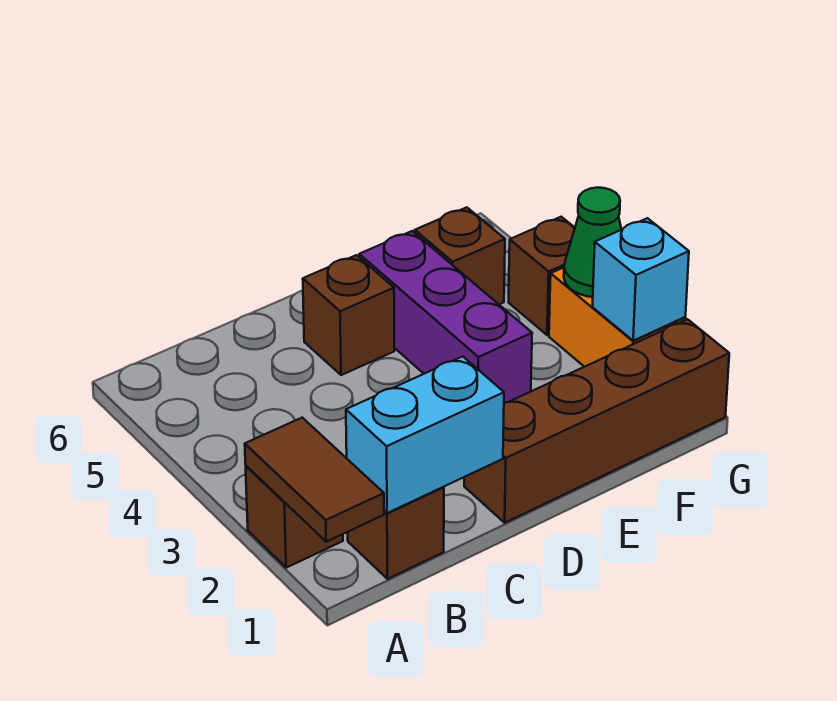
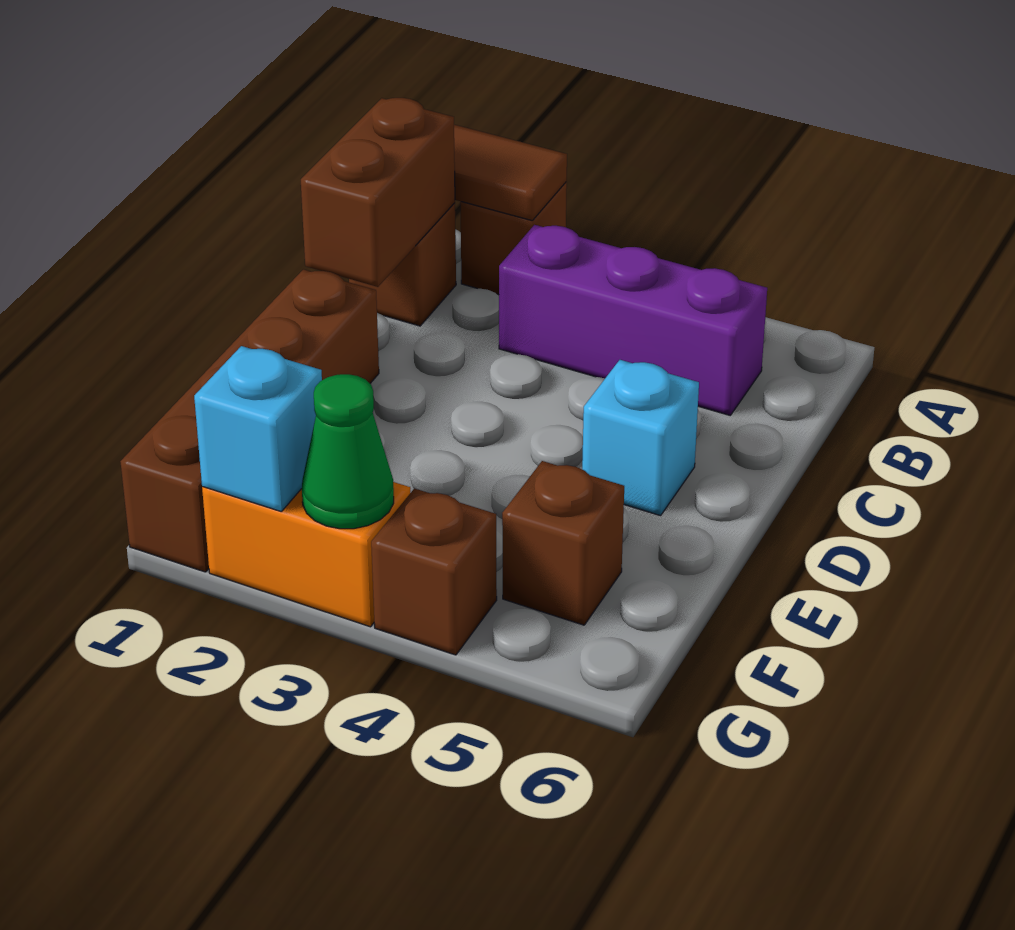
cyan 1x2 brick [346,356,504,513] -> brown 1x2 brick [301,98,455,287]
brown 1x1 brick [303,255,394,375] -> cyan 1x1 brick [582,360,699,516]
purple 1x3 brick [359,231,532,403] -> purple 1x3 brick moved to [499,225,767,415]

